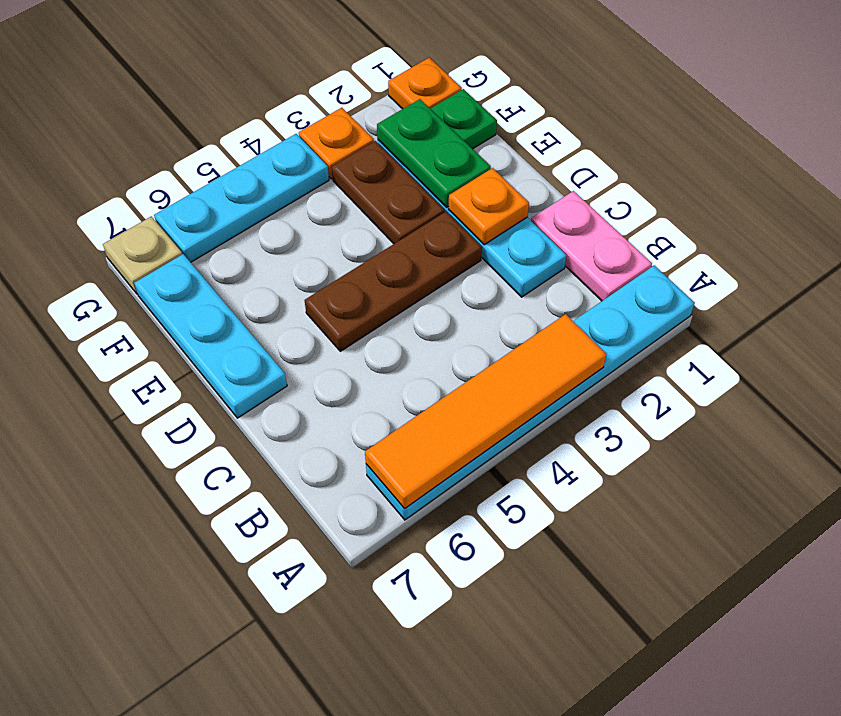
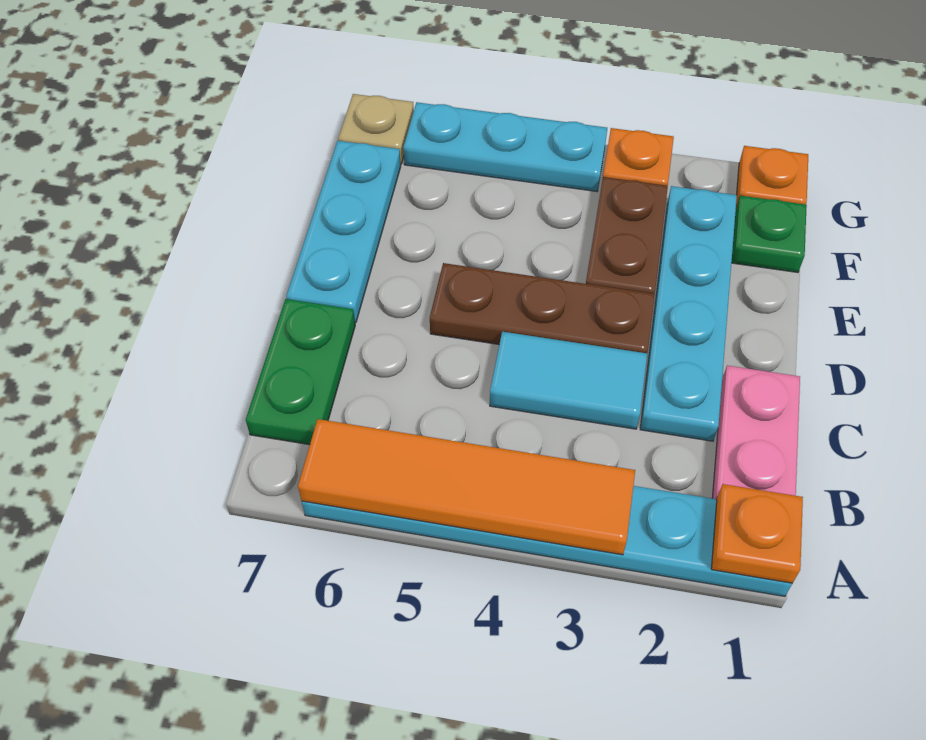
none -> cyan 1x2 tile [490,332,647,429]
orange 1x1 plate [448,168,529,245] -> orange 1x1 plate moved to [711,484,803,583]
green 1x2 plate [377,99,491,208] -> green 1x2 plate moved to [246,299,355,445]

